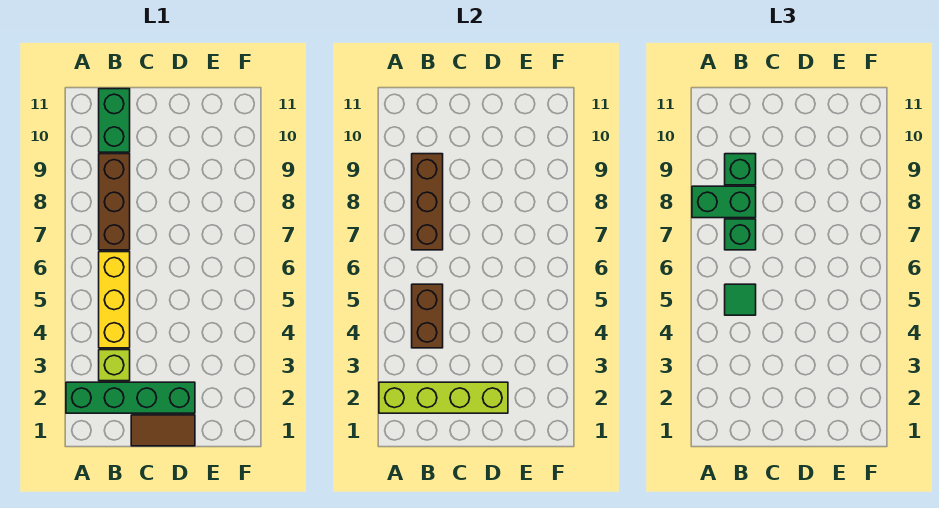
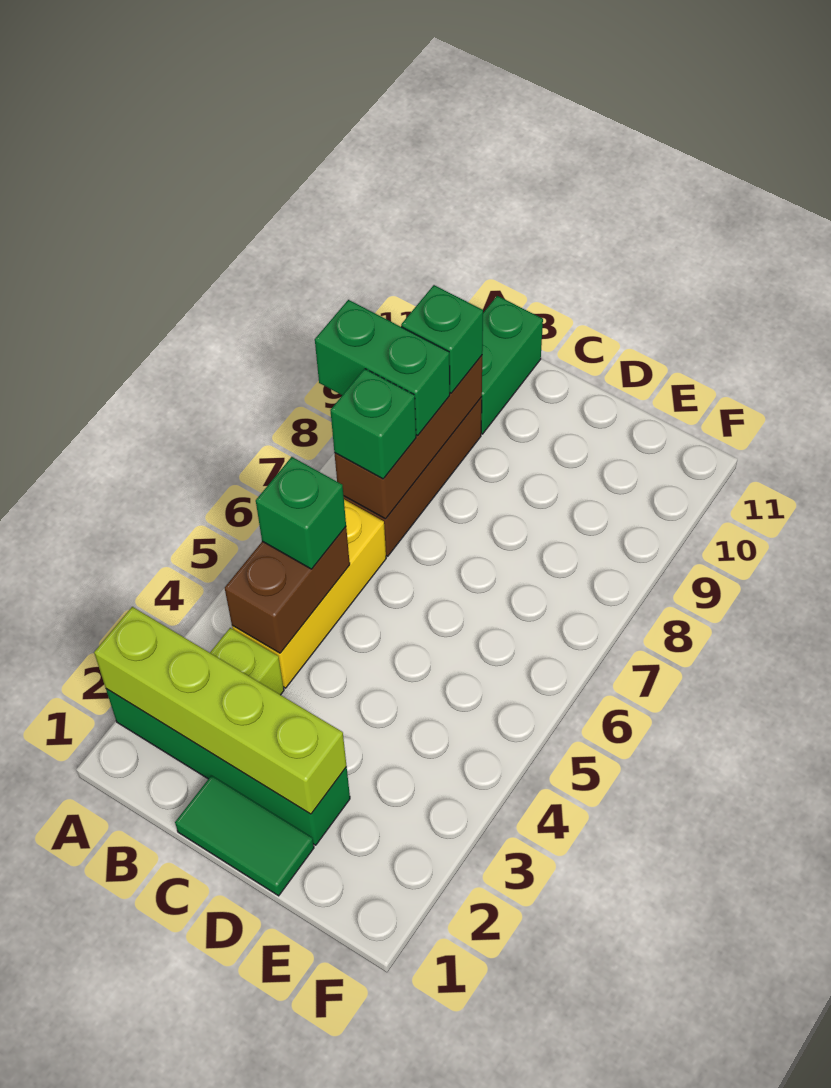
green 1x1 tile [725,284,756,315] -> green 1x1 brick [256,457,346,569]
brown 1x2 tile [131,415,195,446] -> green 1x2 tile [175,776,314,896]

